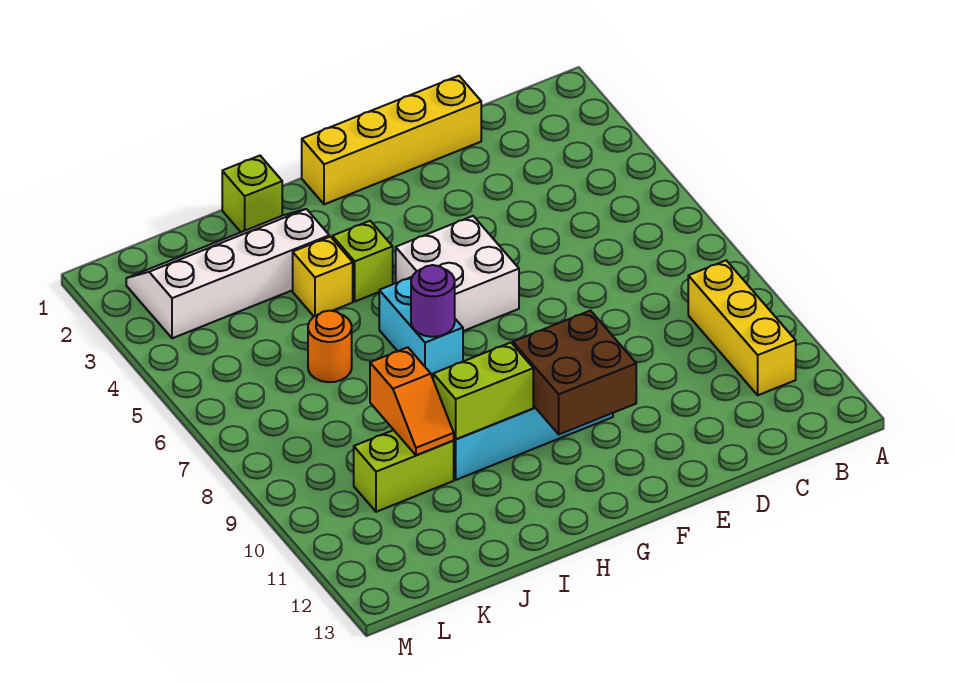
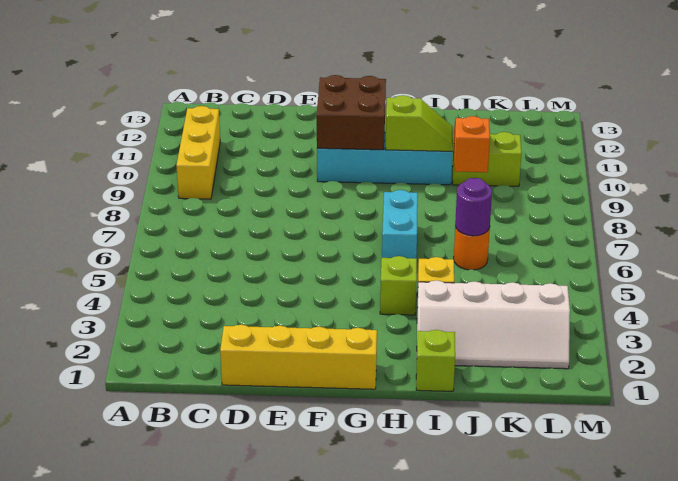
white 2x2 brick [396,216,519,331] -> none
purple 1x1 round brick [411,265,455,337] -> purple 1x1 round brick moved to [455,178,492,236]
lime 1x2 brick [433,343,533,439] -> lime 1x2 slope [386,95,453,151]

